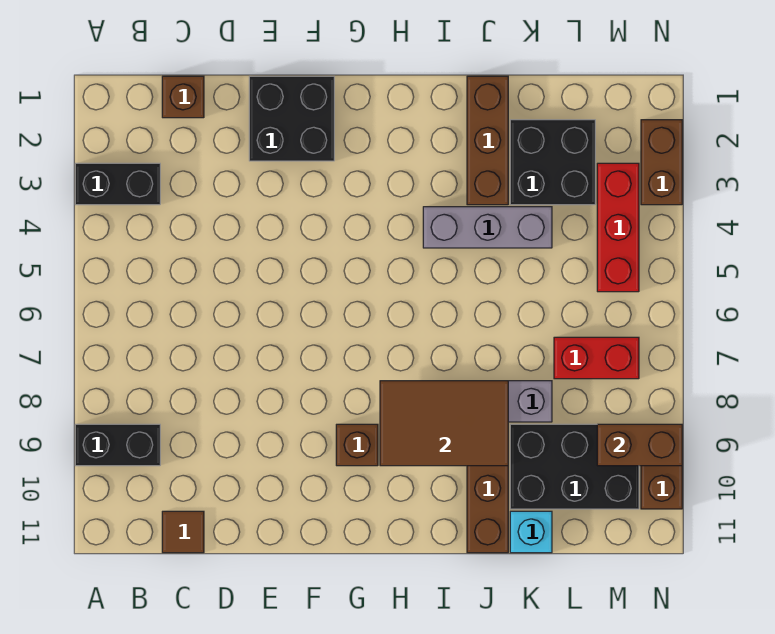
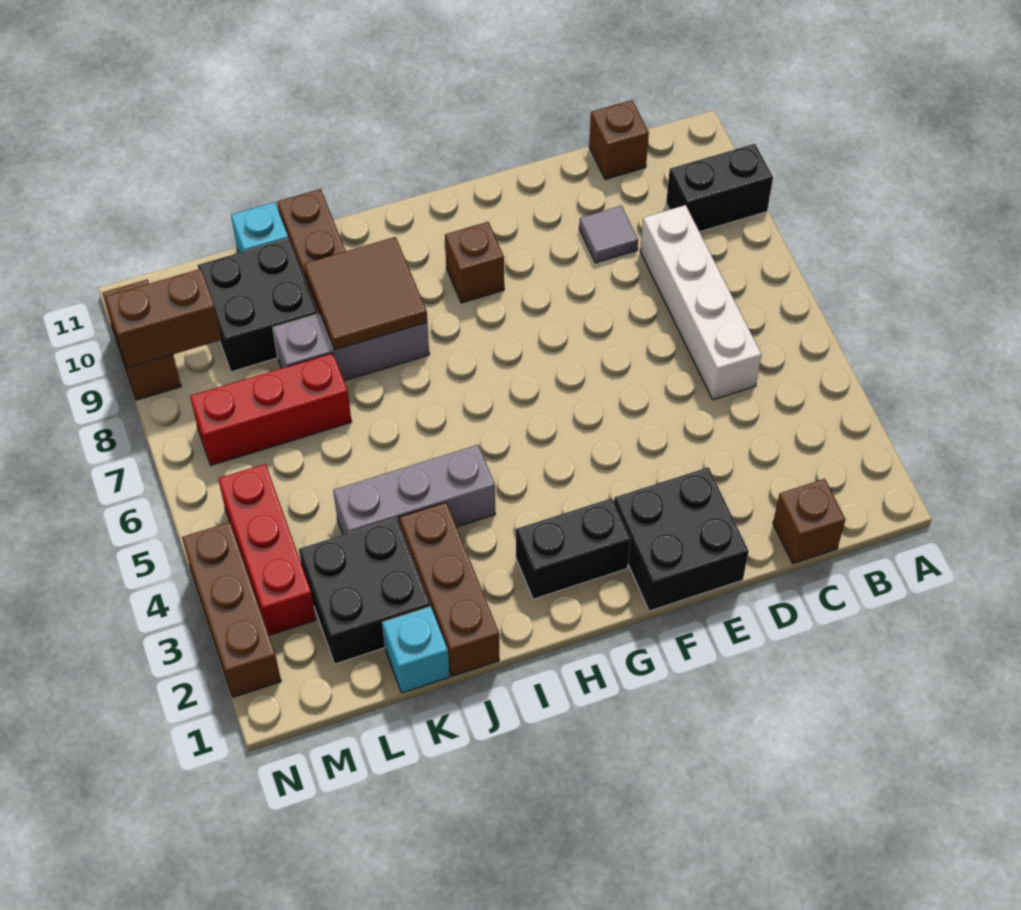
black 1x2 brick [75,163,160,205] -> black 1x2 brick moved to [516,498,630,599]
none -> white 1x4 brick [640,205,761,400]
brown 1x1 tile [162,511,204,553] -> brown 1x1 brick [589,100,649,179]
none -> grey 1x1 tile [579,206,638,263]
brown 2x3 tile [380,381,508,466] -> brown 2x2 tile [304,237,427,350]
none -> cyan 1x1 brick [382,606,449,693]
black 2x3 brick [510,424,639,509] -> black 2x2 brick [198,239,318,372]
red 1x2 brick [554,337,639,379] -> red 1x3 brick [190,353,352,465]
brown 1x2 brick [641,120,682,205] -> brown 1x3 brick [182,522,281,697]

